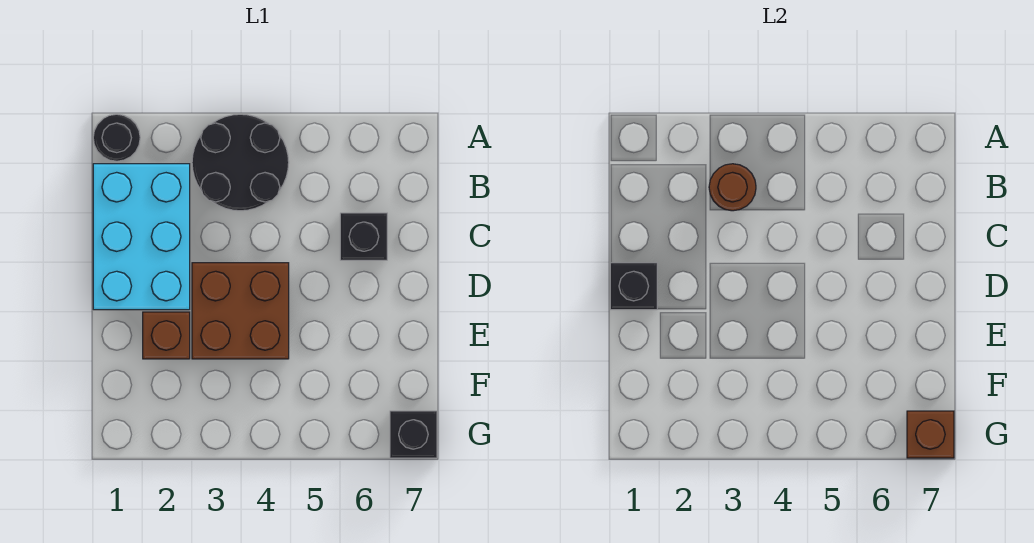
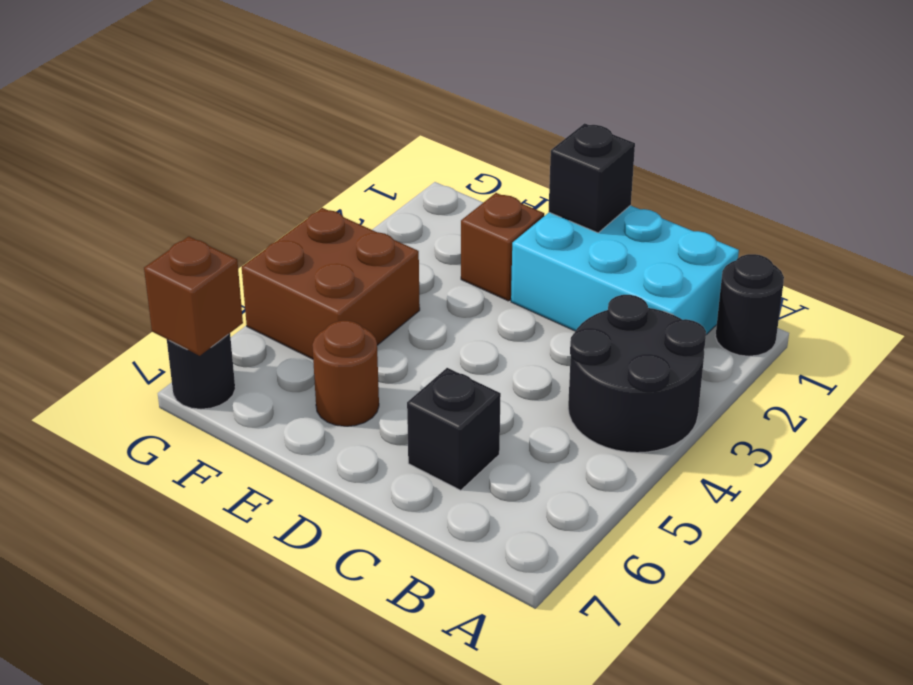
brown 1x1 round brick [709,164,756,211] -> brown 1x1 round brick moved to [312,321,379,426]
brown 2x2 brick [192,263,289,359] -> brown 2x2 brick moved to [242,208,420,359]
black 1x1 brick [390,411,437,458] -> black 1x1 round brick [167,333,235,409]

